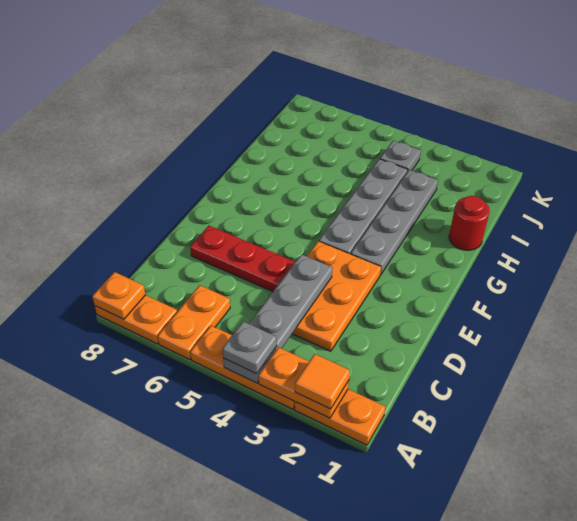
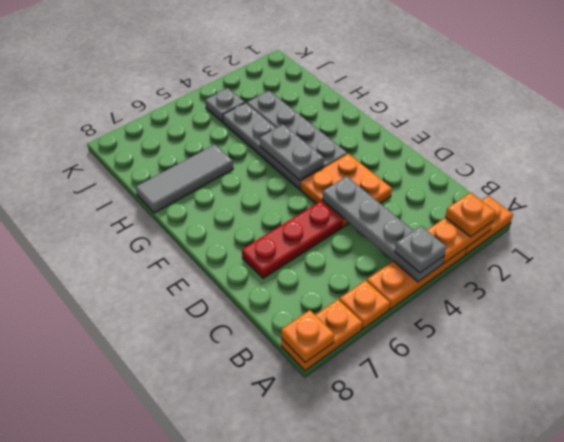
orange 1x1 tile [295,354,350,409] -> orange 1x1 plate [445,193,496,237]
orange 1x2 plate [158,285,230,359] -> orange 1x1 plate [339,280,390,329]
orange 2x3 plate [292,241,381,351] -> orange 2x2 plate [301,154,392,227]
none -> grey 1x2 plate [260,124,324,180]
red 1x1 round brick [449,196,490,250] -> none
none -> grey 1x3 tile [136,144,233,213]

